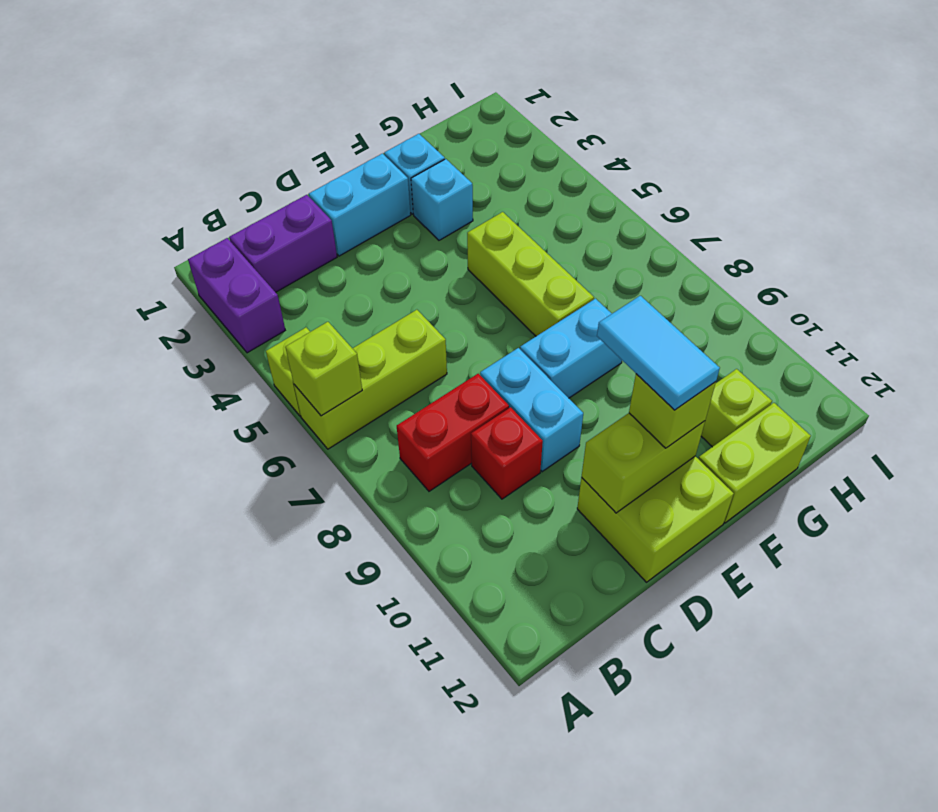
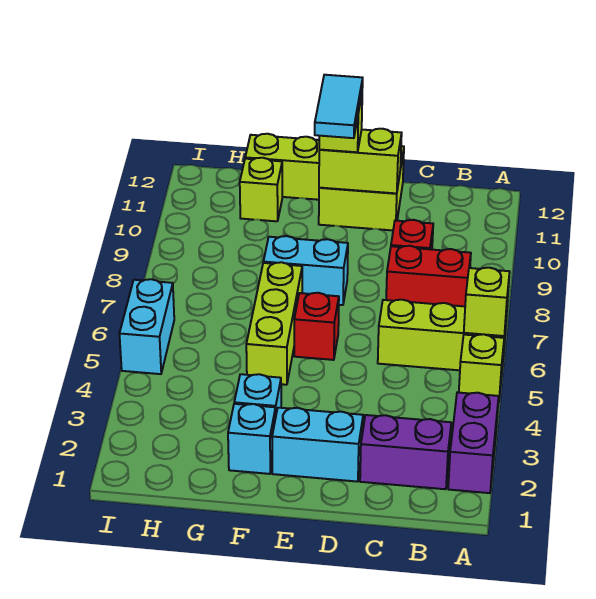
cyan 1x2 brick [480,348,583,472] -> cyan 1x2 brick moved to [119,279,174,374]
none -> red 1x1 brick [294,293,339,360]

